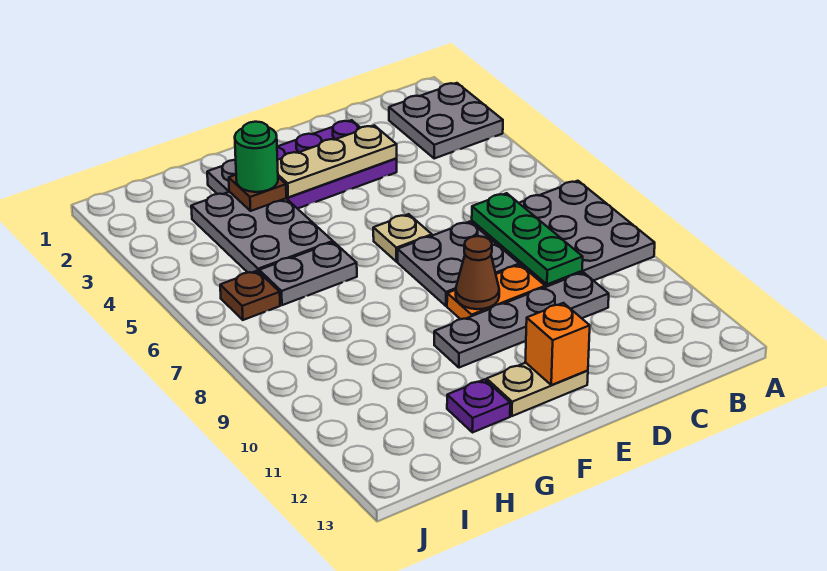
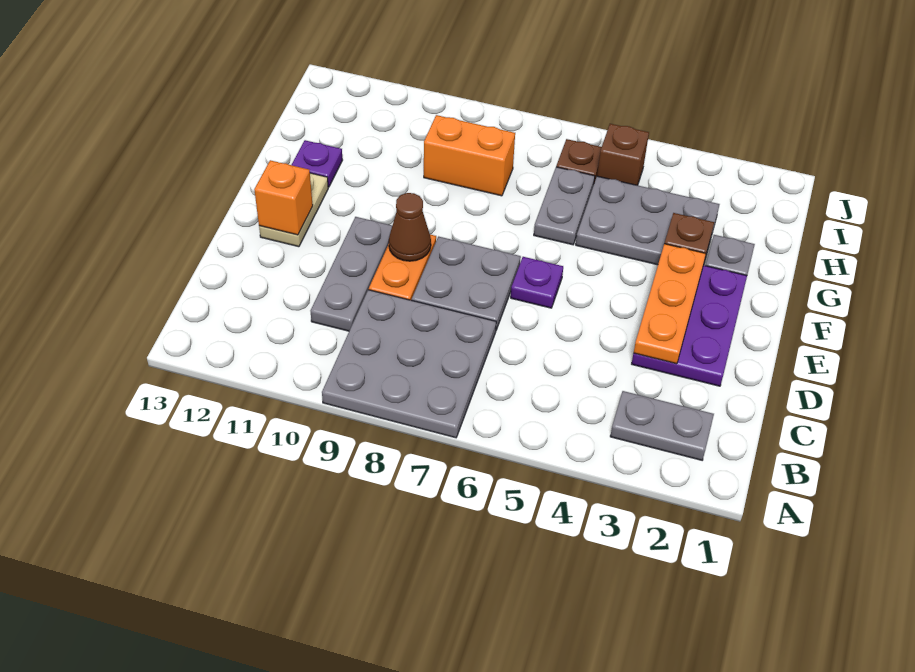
grey 2x2 plate [389,83,503,158] -> grey 1x2 plate [610,391,714,460]
green 1x3 plate [472,193,583,285] -> none
grey 1x4 plate [434,272,609,368] -> grey 1x3 plate [311,217,392,331]
tan 1x3 plate [277,125,397,197] -> orange 1x3 plate [634,244,706,364]
tan 1x1 plate [373,214,432,262] -> purple 1x1 plate [511,257,563,308]
green 1x1 round brick [235,122,278,192] -> none
none -> orange 1x2 brick [424,115,515,196]
none -> brown 1x1 brick [597,124,649,185]

